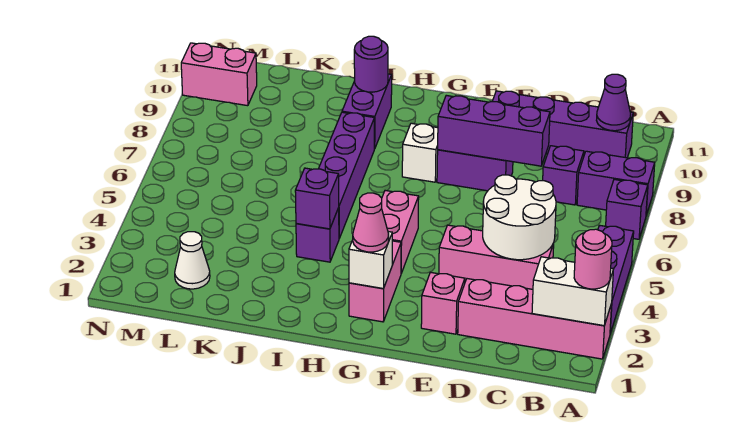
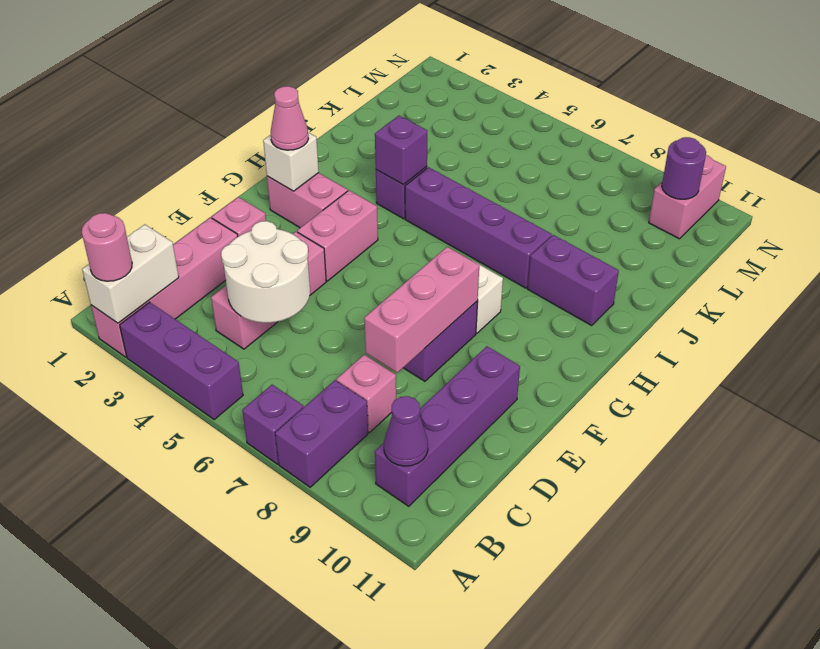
purple 1x1 brick [543,146,584,205] -> pink 1x1 brick [336,355,396,433]
purple 1x3 brick [438,95,550,166] -> pink 1x3 brick [364,247,479,373]
pink 1x2 brick [382,190,419,273] -> pink 1x2 brick turned to [297,190,378,281]
purple 1x1 round brick [354,36,388,92] -> purple 1x1 round brick moved to [662,137,706,199]
white 1x1 cone [175,232,210,289] -> none

